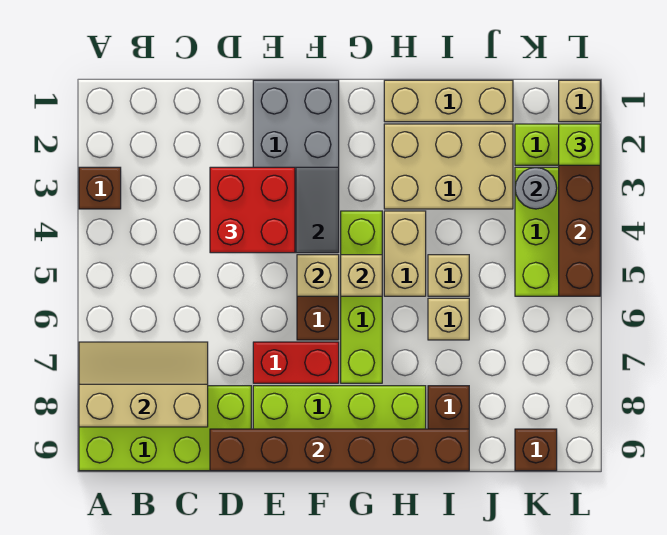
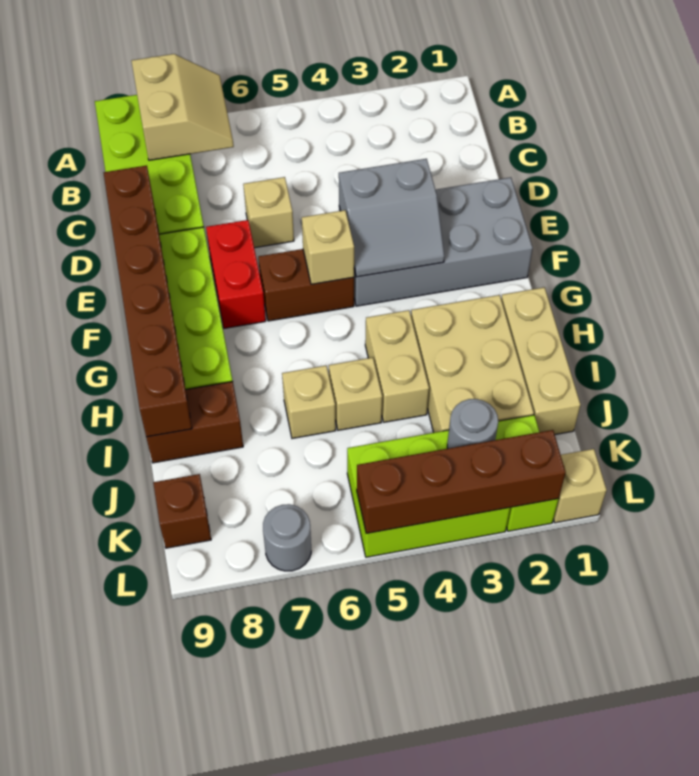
brown 1x1 brick [79,167,121,209] -> none
tan 2x3 slope [79,342,208,427] -> tan 2x2 slope [132,54,234,160]
red 2x2 brick [210,167,295,253] -> none
lime 1x4 brick [341,211,382,383] -> none
tan 1x1 brick [341,255,382,296] -> tan 1x1 brick moved to [243,177,294,248]
tan 1x2 brick [384,211,426,296] -> tan 1x2 brick turned to [365,310,429,422]
lime 1x1 brick [559,124,600,165] -> none
none -> grey 1x1 round brick [263,504,311,571]

